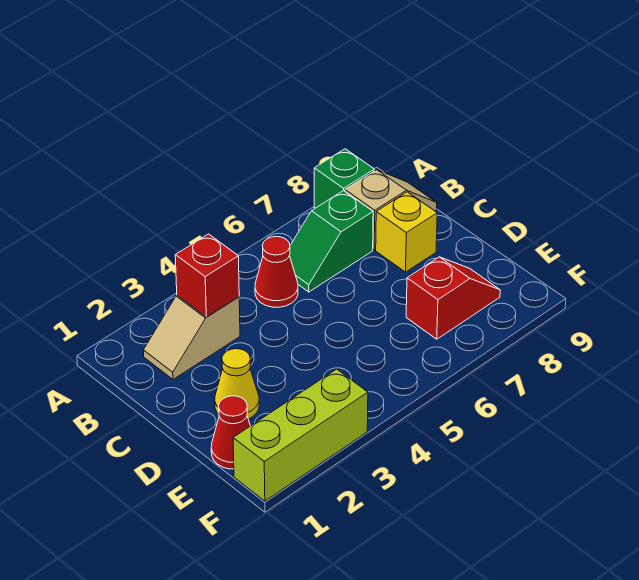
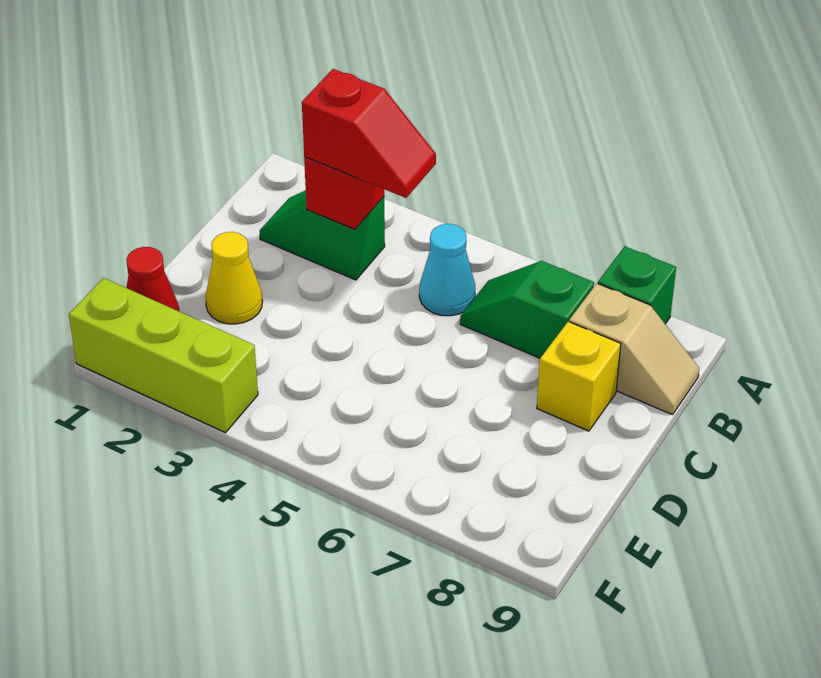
tan 1x2 slope [143,296,240,379] -> green 1x2 slope [260,190,385,280]
red 1x1 cone [255,237,298,307] -> cyan 1x1 cone [419,224,475,316]
red 1x2 slope [406,257,500,339] -> red 1x2 slope moved to [302,69,436,198]

